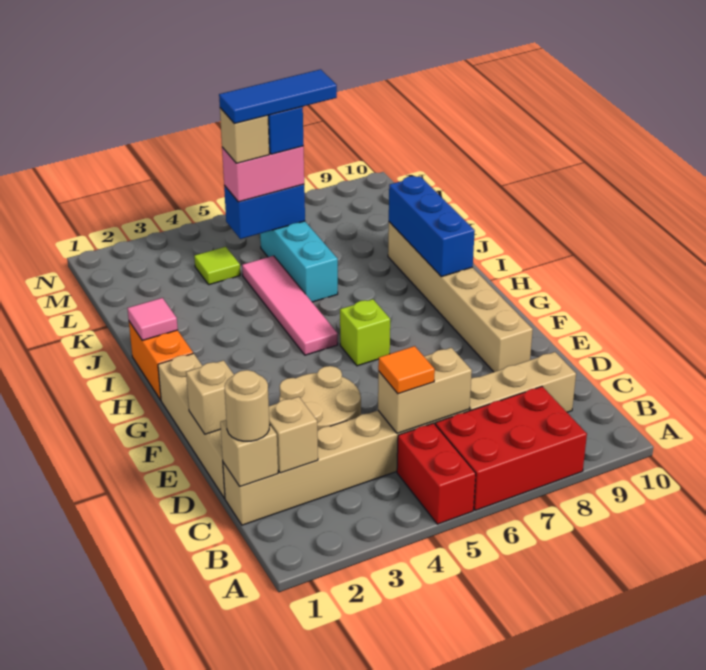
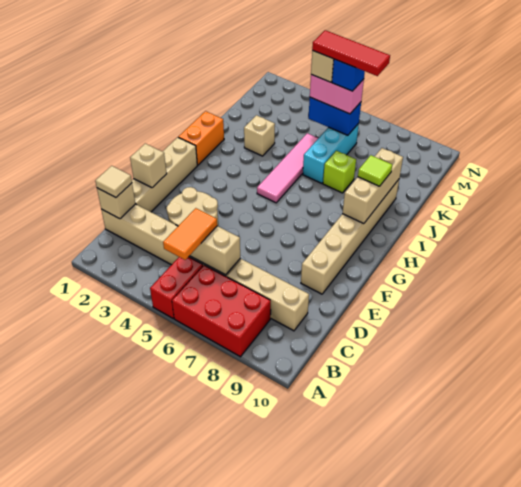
tan 1x1 round brick [225,370,270,441] -> tan 1x1 tile [95,166,132,198]
tan 1x1 brick [269,397,318,473] -> tan 1x1 brick moved to [244,115,275,156]
orange 1x1 tile [378,346,435,394] -> orange 1x2 tile [163,208,217,260]
lime 1x1 brick [340,299,390,366] -> lime 1x1 brick moved to [323,151,356,193]
blue 1x3 brick [389,176,475,277] -> tan 1x3 brick [342,148,403,224]
pink 1x1 tile [127,298,178,340] -> none
lime 1x1 tile [194,247,240,285] -> lime 1x1 tile moved to [358,155,392,186]
blue 1x3 tile [219,69,337,124] -> red 1x3 tile [312,30,390,76]

